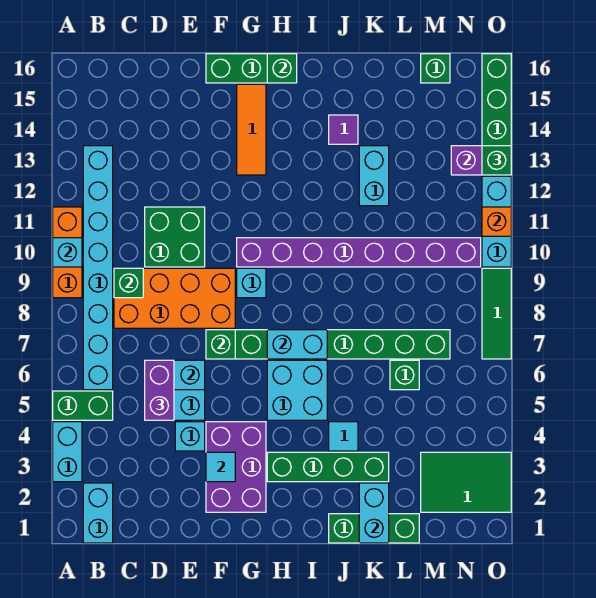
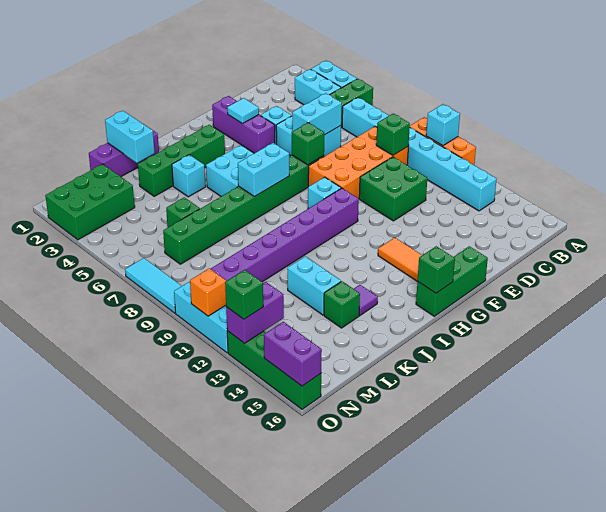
cyan 1x2 brick [83,483,113,543] -> cyan 1x2 brick moved to [295,69,341,105]
purple 1x2 brick [145,360,174,420] -> purple 1x2 brick moved to [264,322,322,386]
purple 2x3 brick [206,422,266,512] -> purple 1x3 brick [212,96,275,153]
green 1x3 brick [329,514,419,543] -> purple 1x3 brick [89,131,159,177]
cyan 1x1 tile [329,422,358,451] -> cyan 1x1 brick [172,155,205,197]
green 2x3 tile [421,452,511,512] -> green 2x3 brick [45,164,135,240]
green 1x1 brick [421,54,450,83] -> green 1x1 brick moved to [324,281,360,328]
green 1x3 tile [482,268,511,359] -> cyan 1x3 tile [125,258,181,313]

